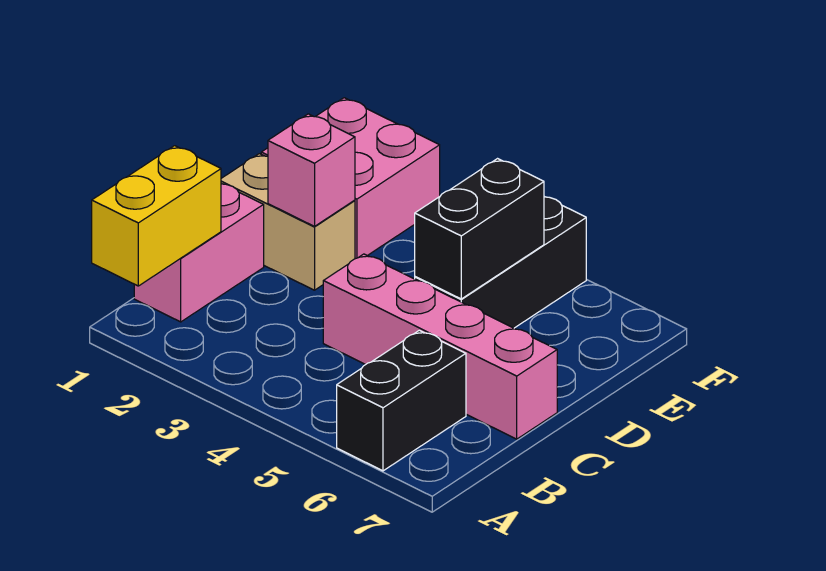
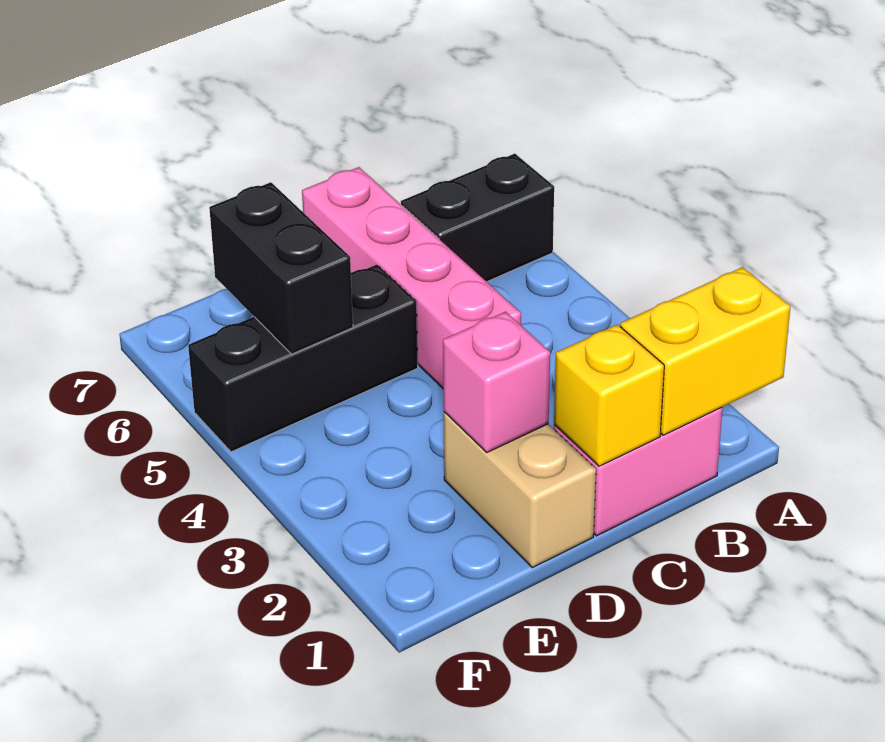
none -> yellow 1x1 brick [554,324,664,466]
black 1x2 brick [415,159,544,299] -> black 1x2 brick turned to [209,182,353,354]
pink 2x2 brick [261,98,440,259] -> none

